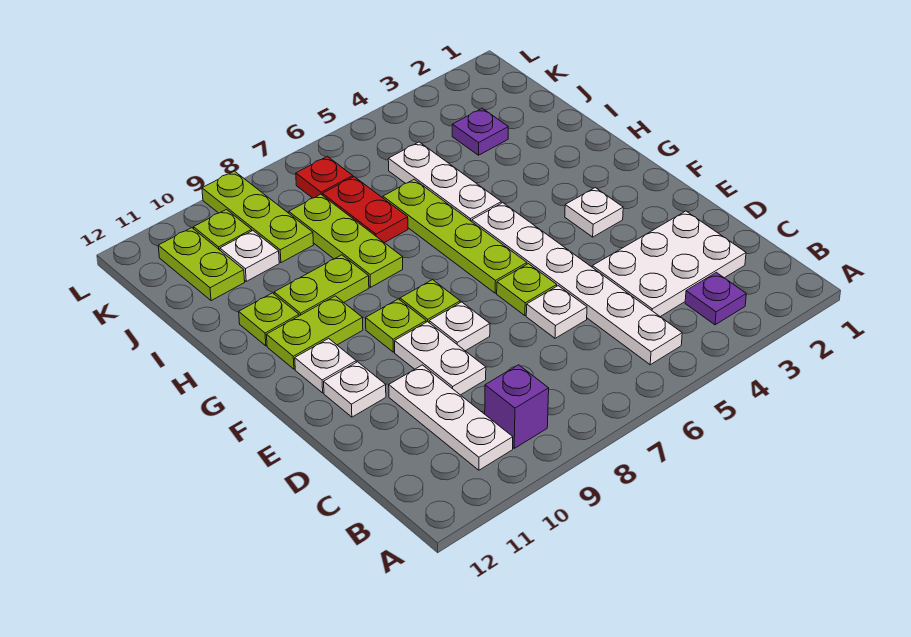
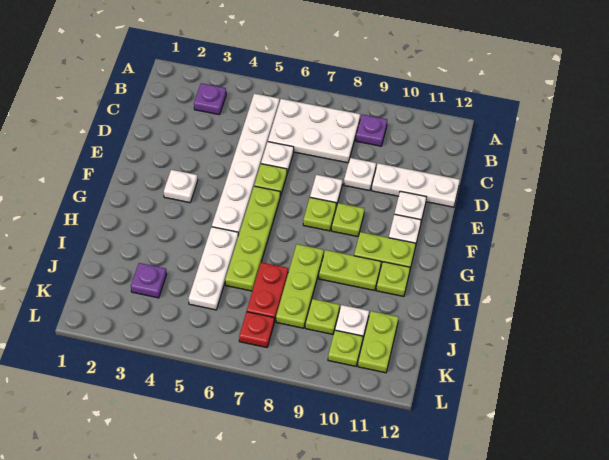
purple 1x1 brick [485,365,549,448] -> purple 1x1 plate [356,114,387,146]
white 1x3 plate [389,365,513,470] -> white 1x3 plate turned to [372,163,460,207]
white 2x3 plate [592,211,746,317] -> white 2x3 plate moved to [268,99,360,163]
white 1x2 plate [395,322,486,395] -> white 1x1 plate [344,158,376,191]
lime 1x3 plate [202,171,314,263] -> lime 1x1 plate [305,299,340,334]

